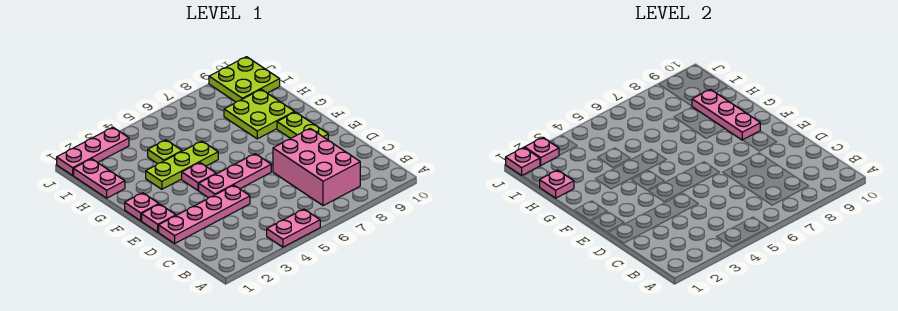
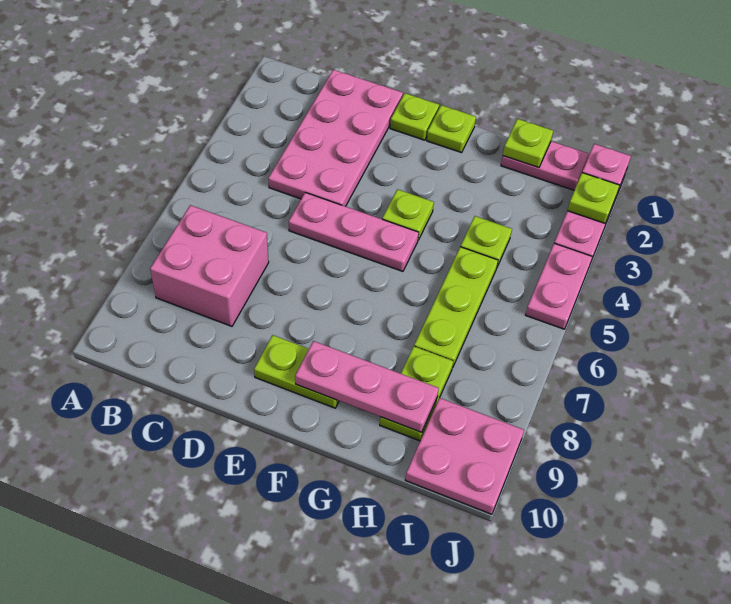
pink 1x2 plate [267,209,320,247] -> pink 1x2 plate moved to [526,243,592,329]
pink 2x3 brick [273,128,360,206] -> pink 2x2 brick [150,205,269,326]
pink 1x4 plate [159,185,250,243] -> pink 2x4 plate [268,70,403,206]
pink 1x1 plate [142,204,176,232] -> lime 1x1 plate [390,93,439,140]
pink 1x3 plate [199,154,271,198] -> pink 1x3 plate turned to [289,192,419,271]
pink 1x1 plate [125,193,159,221] -> lime 1x1 plate [427,105,476,153]
pink 1x1 plate [182,163,216,190] -> lime 1x1 plate [382,189,434,240]
lime 1x3 plate [146,141,218,189] -> lime 1x3 plate moved to [414,247,498,368]
lime 2x2 plate [224,89,294,139] -> lime 1x2 plate [380,346,453,441]
pink 1x1 plate [540,170,574,198] -> lime 1x1 plate [503,119,553,168]
lime 2x2 plate [209,57,280,102] -> pink 2x2 plate [405,398,524,514]
pink 1x1 plate [525,137,559,165] -> lime 1x1 plate [567,173,620,223]

